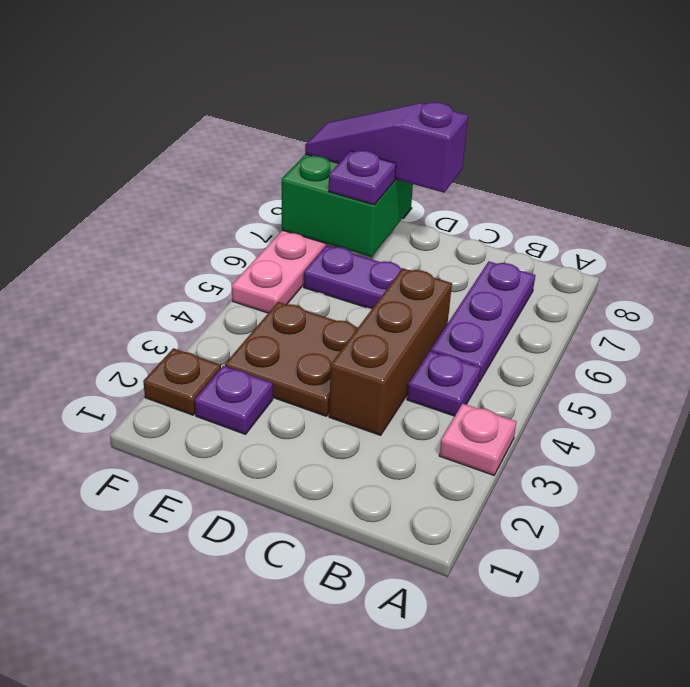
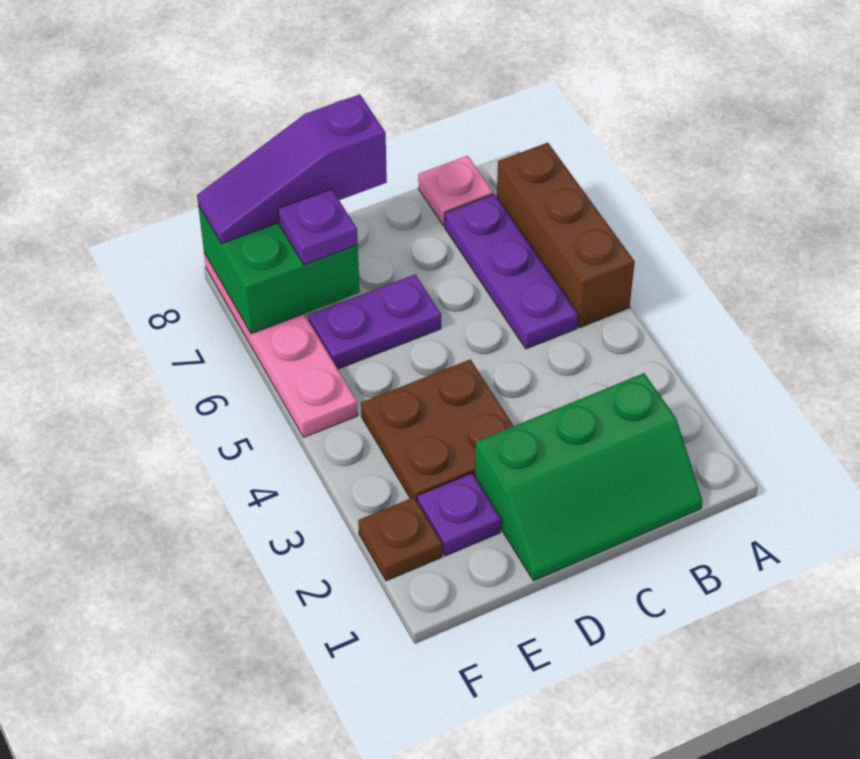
pink 1x1 plate [439,404,517,475] -> pink 1x1 plate moved to [418,156,493,226]
none -> green 2x3 slope [475,373,703,581]
purple 1x1 plate [407,351,481,416] -> none
brown 1x3 brick [329,268,452,435] -> brown 1x3 brick moved to [497,143,635,328]

